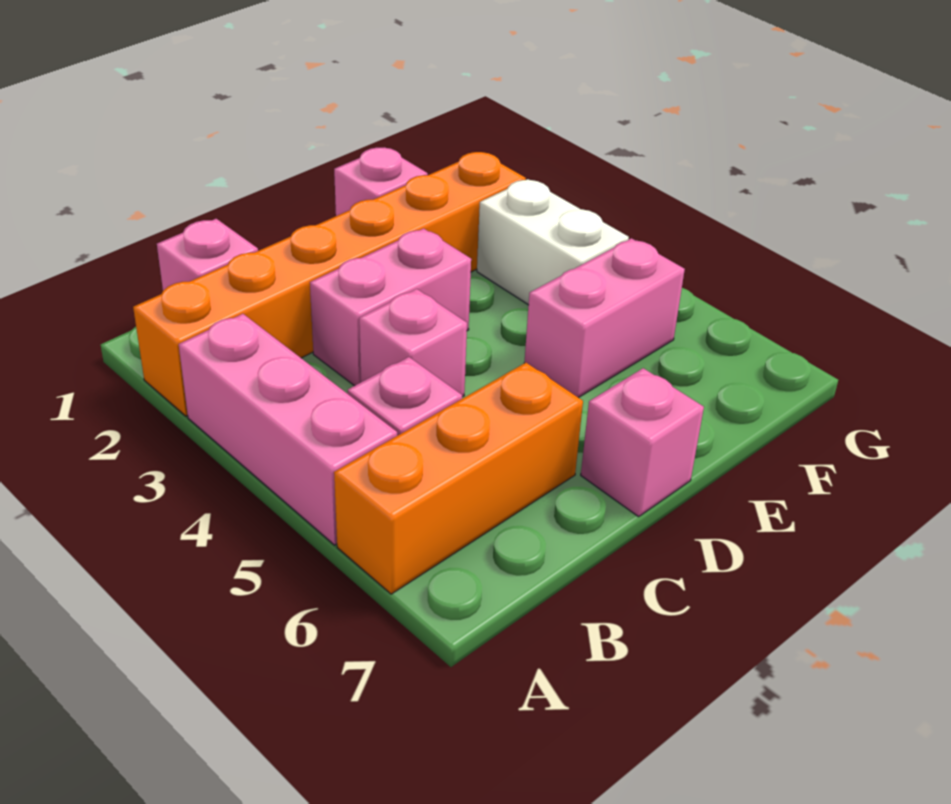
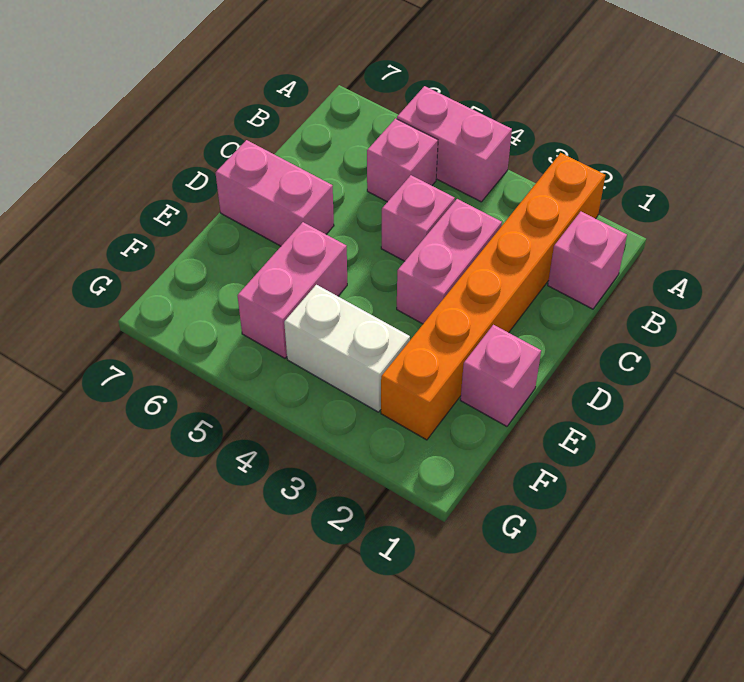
pink 1x3 brick [179,314,397,545] -> pink 1x2 brick [397,86,512,202]
orange 1x3 brick [334,363,583,594] -> none
pink 1x1 brick [581,368,704,517] -> pink 1x2 brick [216,140,334,246]

